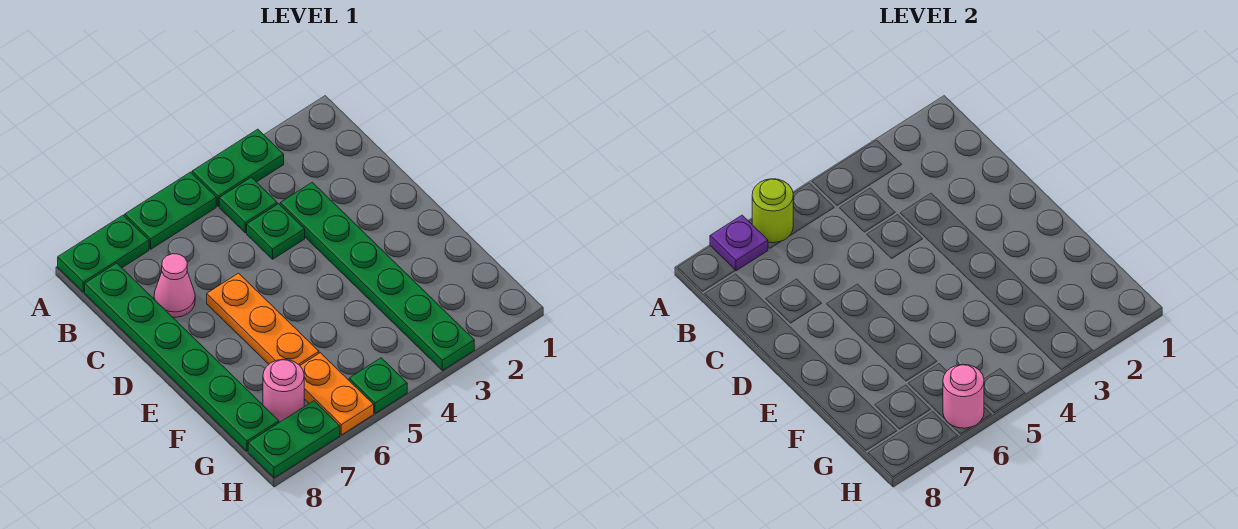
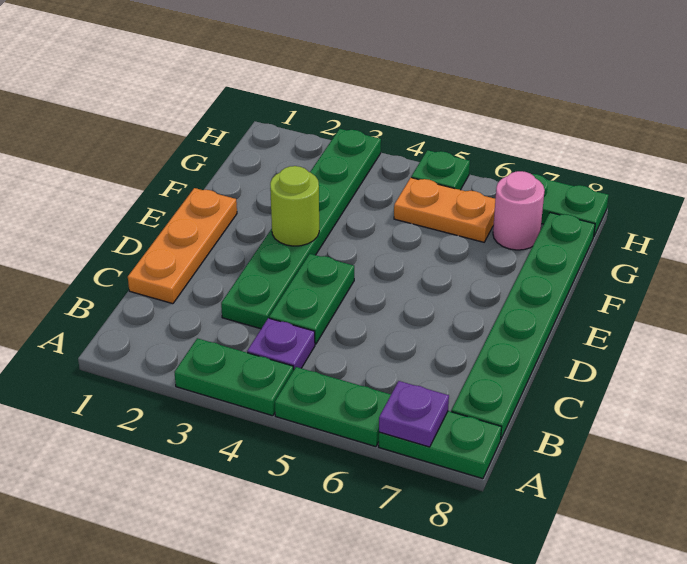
lime 1x1 round brick [752,179,793,243] -> lime 1x1 round brick moved to [270,166,319,246]
green 1x1 plate [219,177,277,233] -> purple 1x1 plate [247,318,315,369]
green 1x1 plate [247,204,305,259] -> green 1x2 plate [269,254,354,344]
pink 1x1 cone [154,254,195,317] -> none
orange 1x3 plate [207,273,319,365] -> orange 1x3 plate moved to [128,188,237,304]
orange 1x2 plate [300,353,374,435] -> orange 1x2 plate turned to [394,178,495,242]
pink 1x1 round brick [943,364,984,428] -> none

